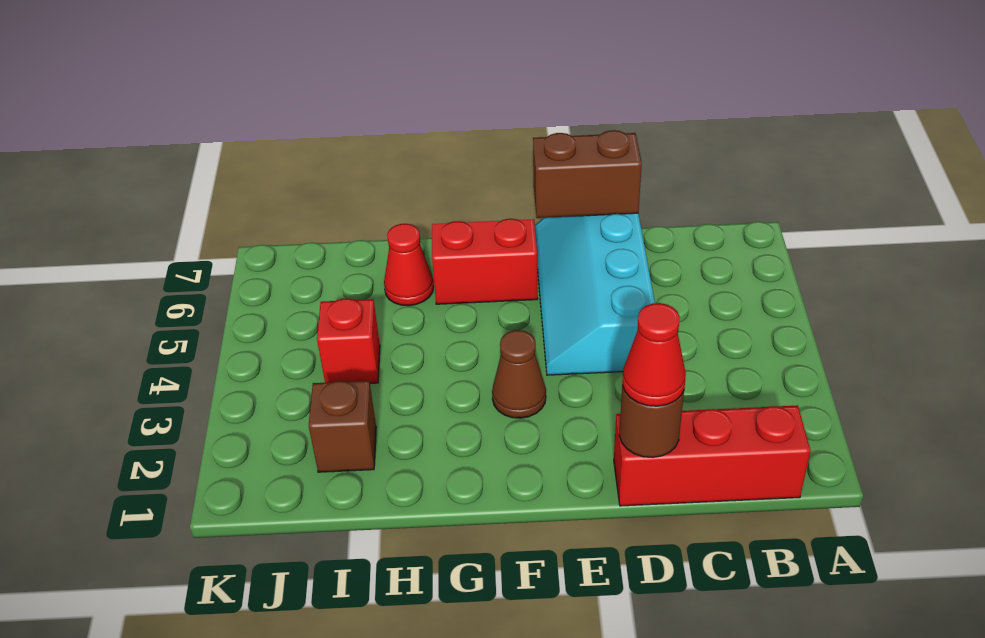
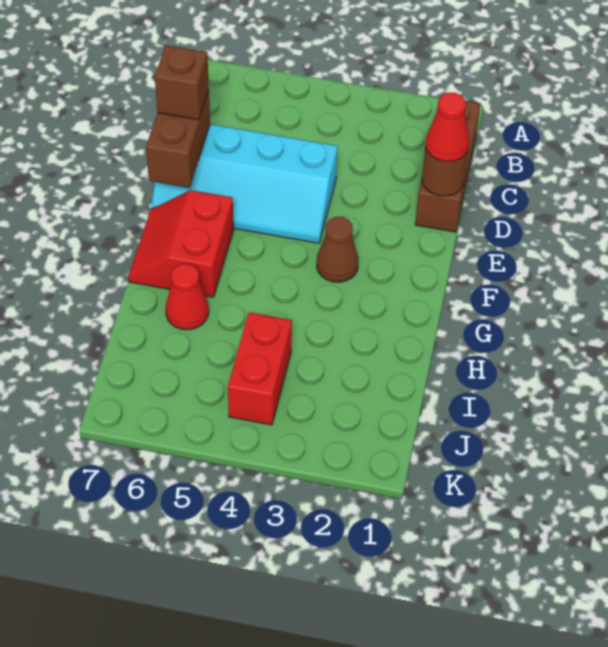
red 1x3 brick [614,405,811,506] -> brown 1x3 brick [415,101,480,232]
brown 1x1 brick [309,381,376,472] -> brown 1x1 brick moved to [155,45,209,120]
red 1x1 brick [317,299,380,383] -> red 1x2 brick [228,312,292,425]

